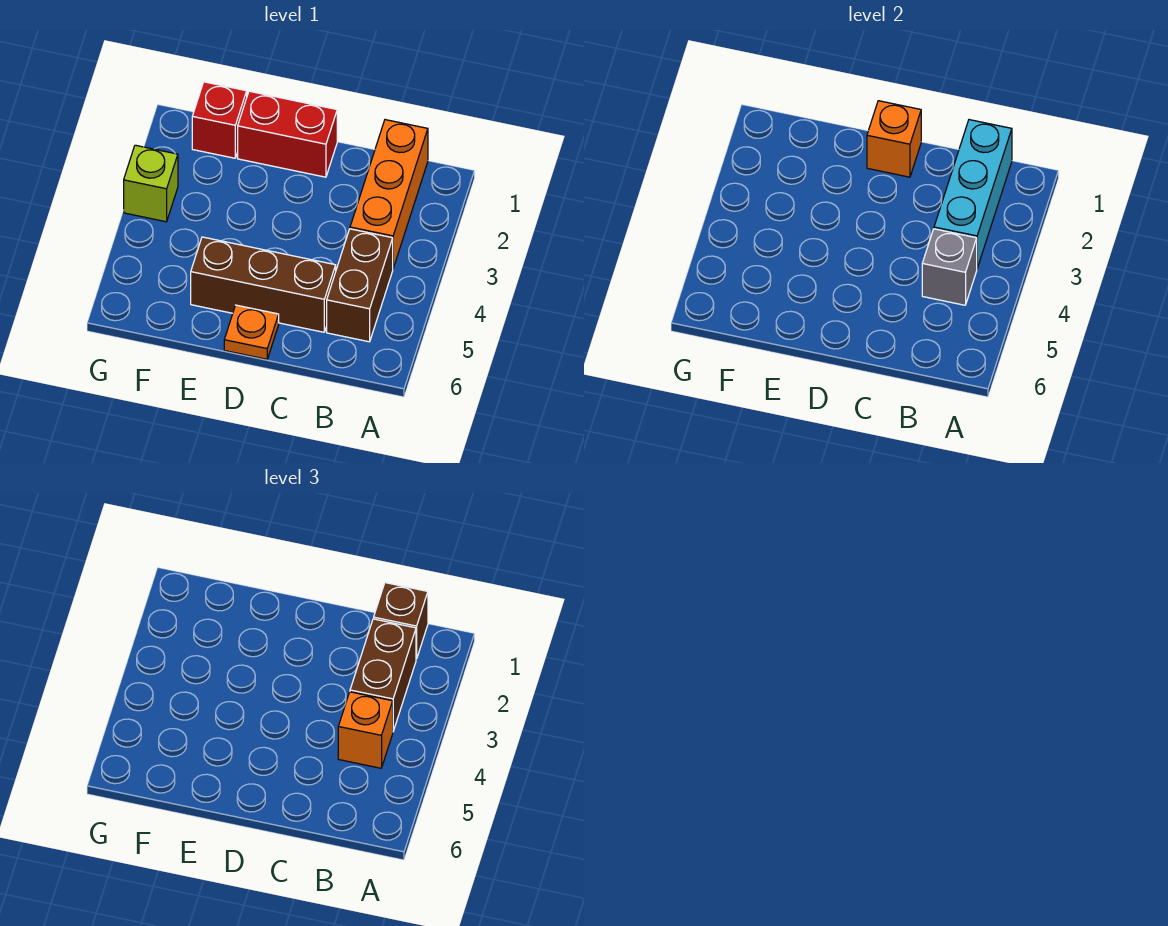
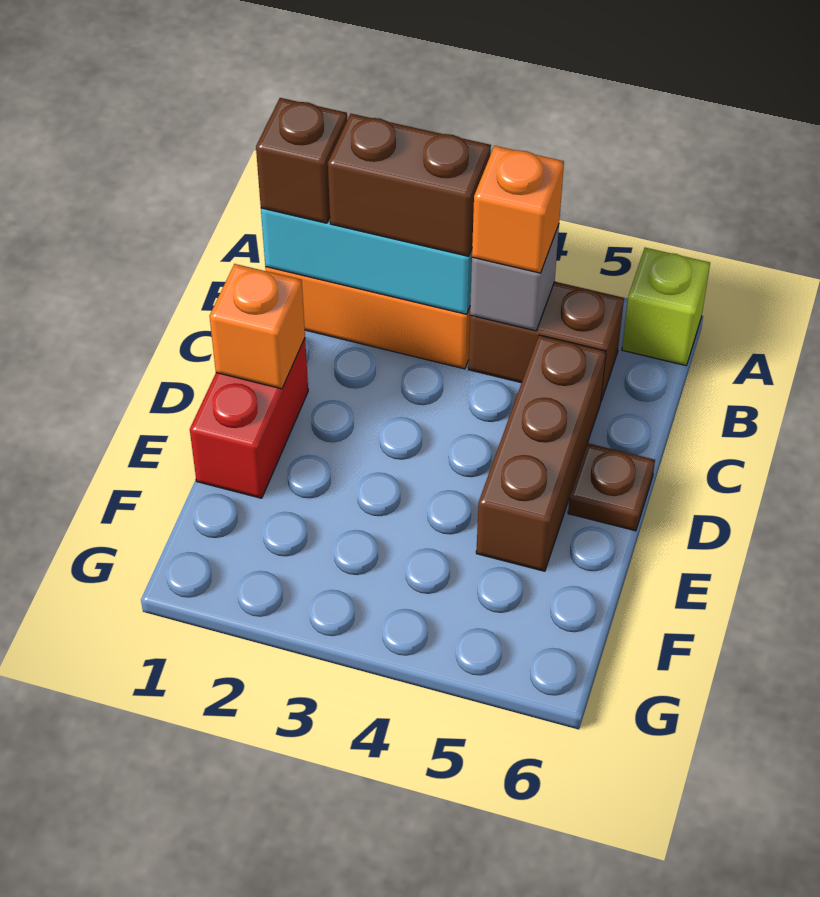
orange 1x1 plate [224,305,279,359] -> brown 1x1 plate [568,443,655,531]
red 1x1 brick [192,82,247,158] -> none
lime 1x1 brick [124,145,178,222] -> lime 1x1 brick moved to [622,248,710,365]

